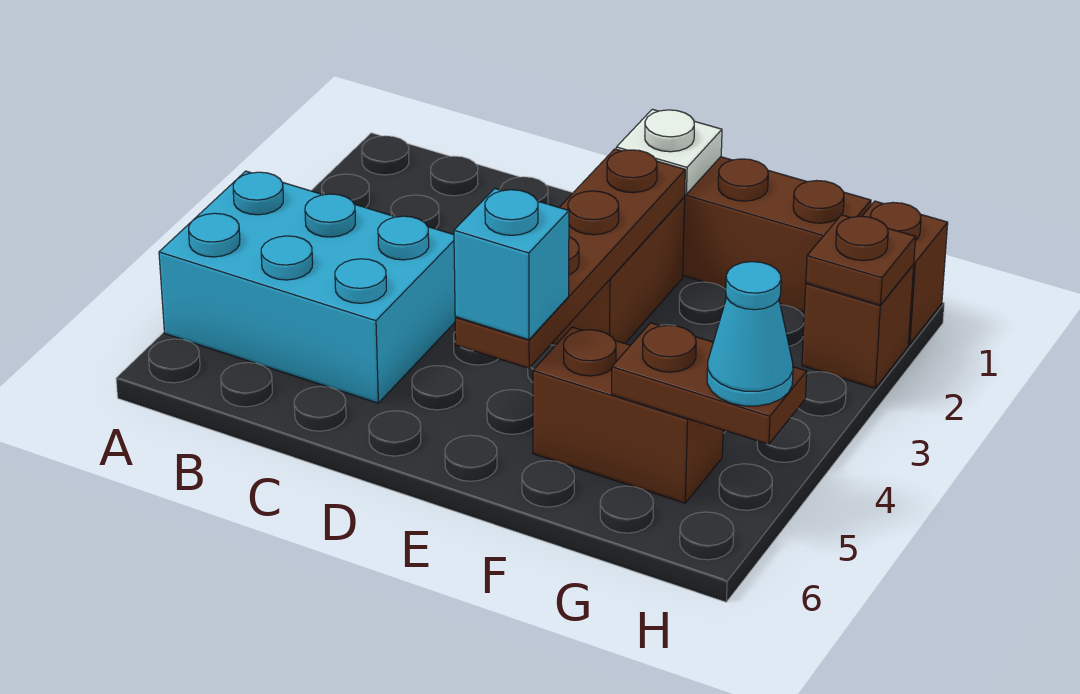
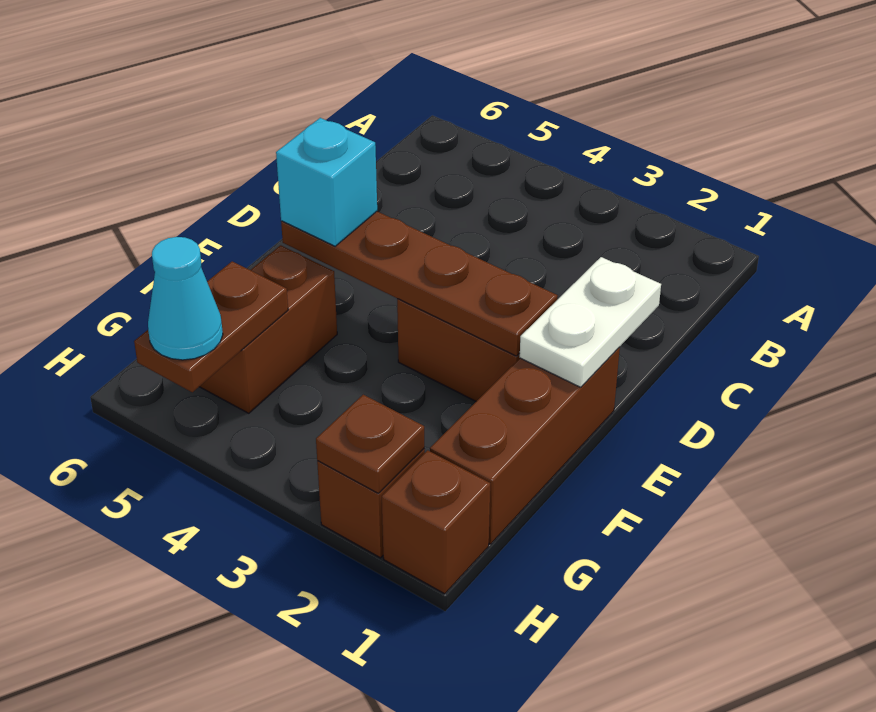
cyan 2x3 brick [159,171,456,403] -> none
white 1x1 plate [616,109,722,194] -> white 1x2 plate [520,257,661,387]

